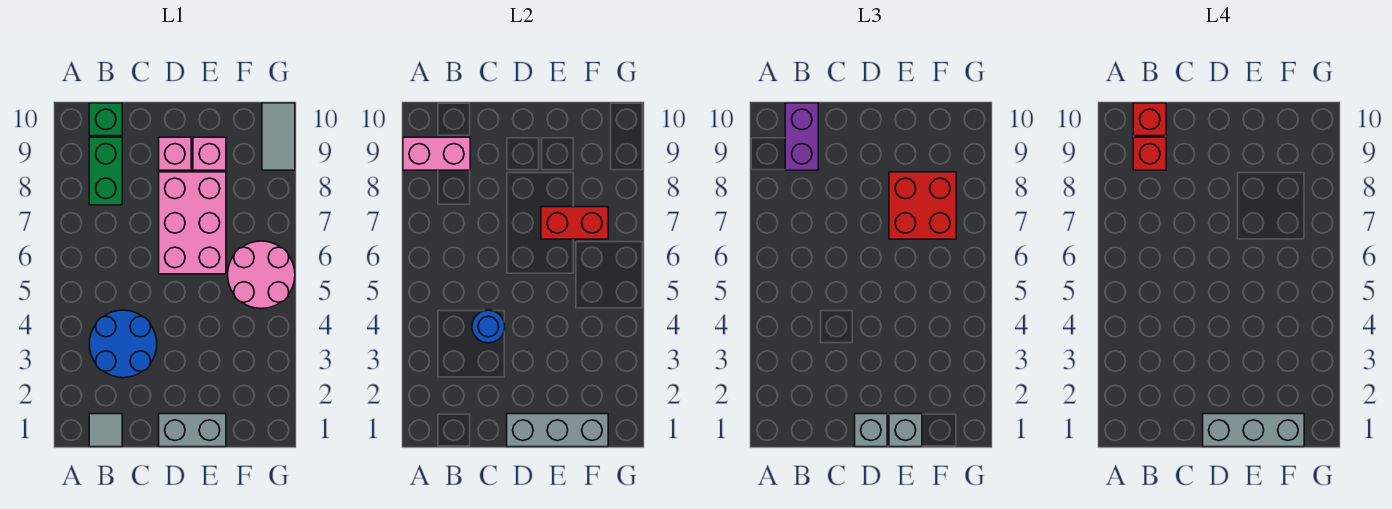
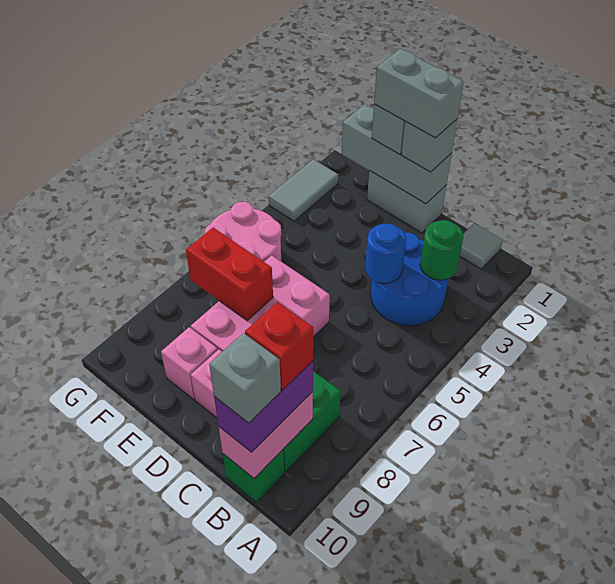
pink 1x2 brick [403,137,470,170] -> pink 1x2 brick turned to [219,392,313,478]
none -> green 1x1 round brick [420,220,463,280]
red 1x1 brick [1133,103,1166,136] -> grey 1x1 brick [209,333,281,423]
grey 1x3 brick [1203,414,1304,447] -> grey 1x2 brick [374,49,464,138]
red 2x2 brick [889,172,956,239] -> none
grey 1x2 tile [262,103,295,170] -> grey 1x2 tile moved to [269,159,338,221]

